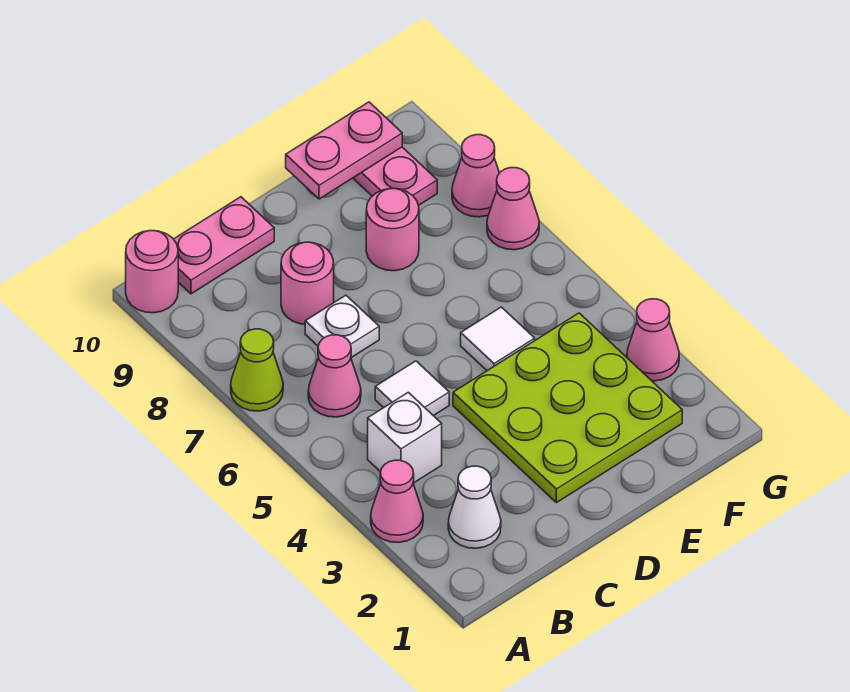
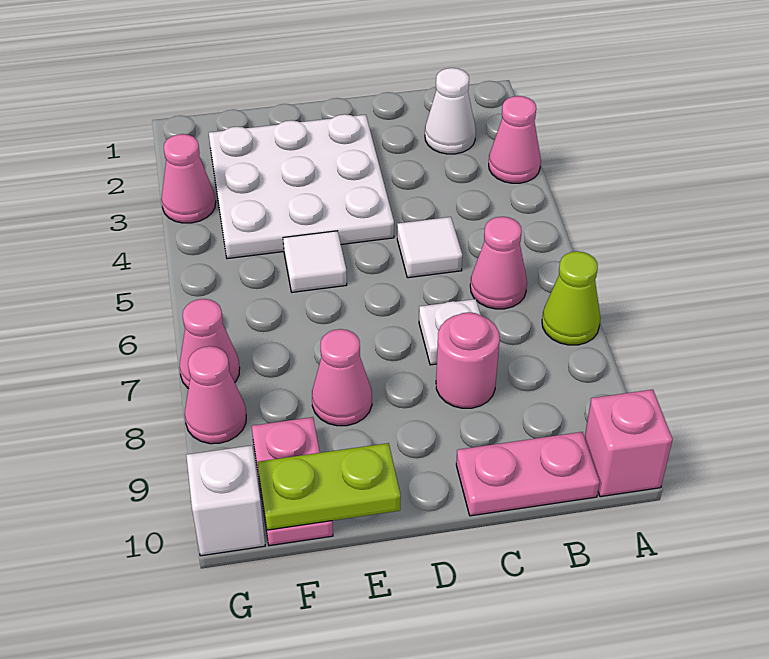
pink 1x1 round brick [126,231,178,313] -> pink 1x1 brick [585,390,673,497]
white 1x1 brick [368,392,442,483] -> white 1x1 brick moved to [186,445,265,556]
lime 3x3 plate [453,313,682,503] -> white 3x3 plate [209,114,394,259]
pink 1x1 round brick [366,189,419,271] -> pink 1x1 cone [312,329,372,426]
pink 1x2 plate [286,102,402,199] -> lime 1x2 plate [258,443,401,530]

